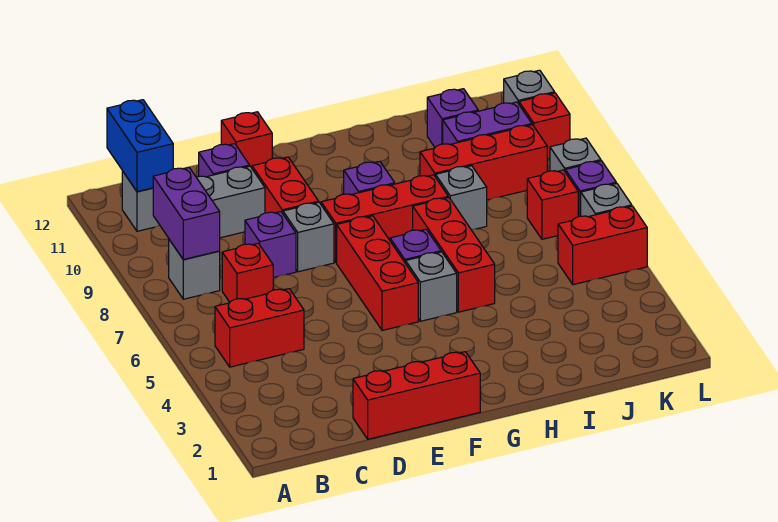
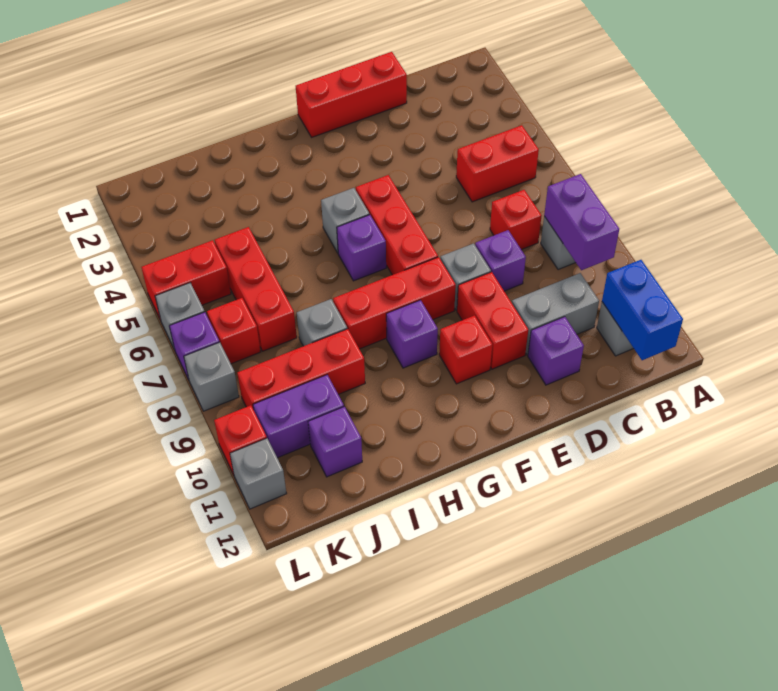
red 1x1 brick [221,112,272,168] -> red 1x1 brick moved to [439,316,492,384]
red 1x3 brick [413,197,495,312] -> red 1x3 brick moved to [215,227,297,351]

